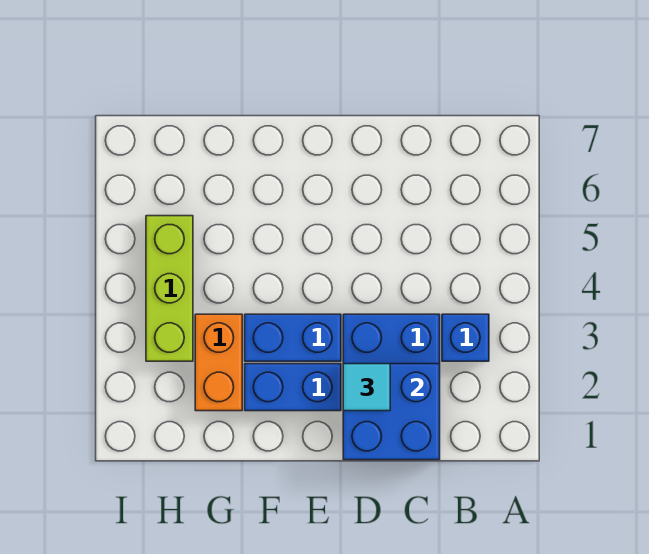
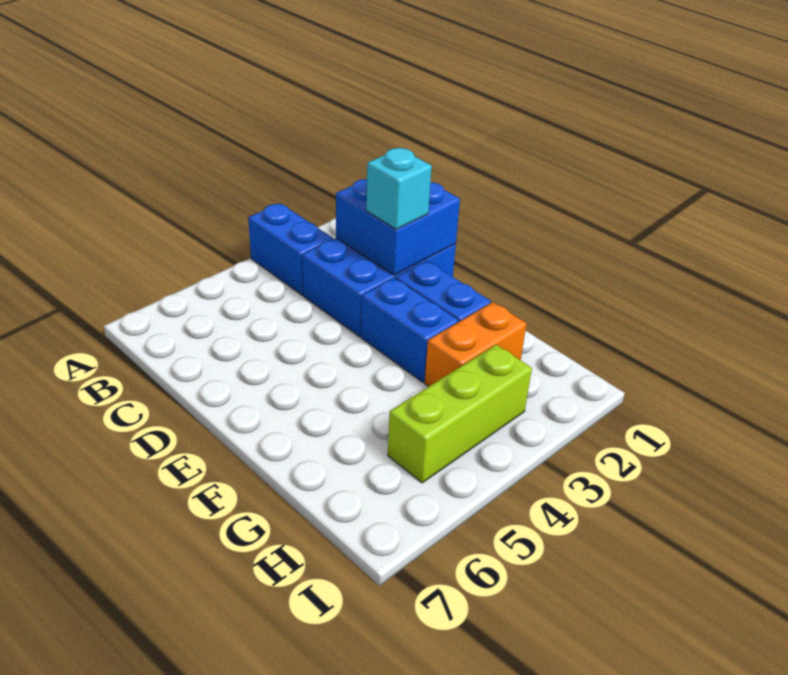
blue 1x1 brick [442,314,489,361] -> blue 1x2 brick [248,204,333,295]
cyan 1x1 tile [343,364,390,411] -> cyan 1x1 brick [366,148,432,229]

